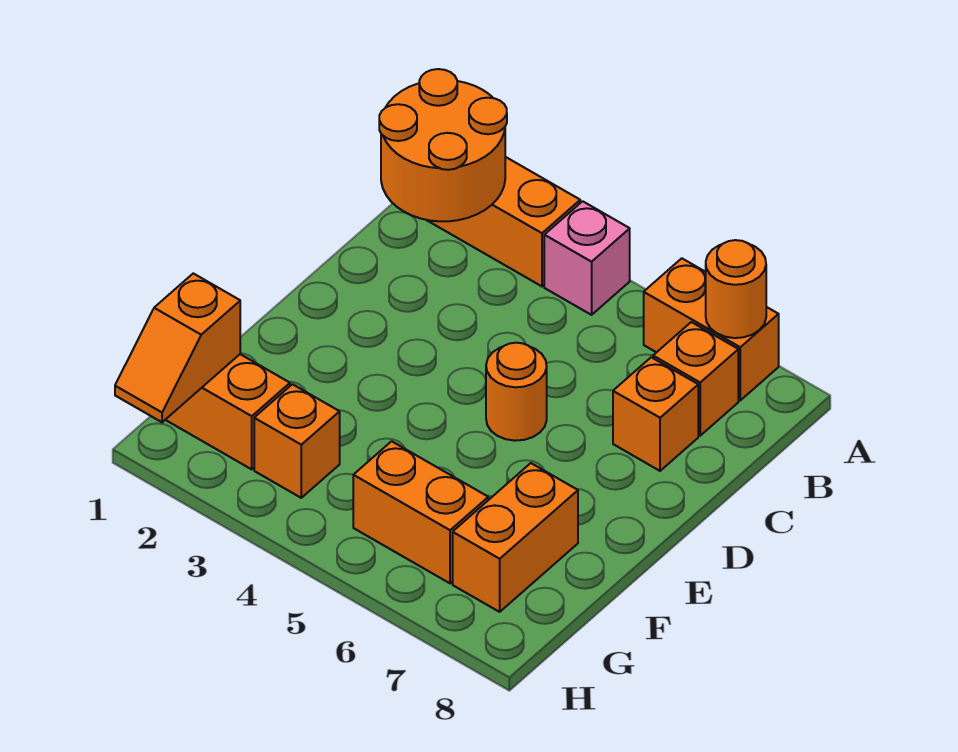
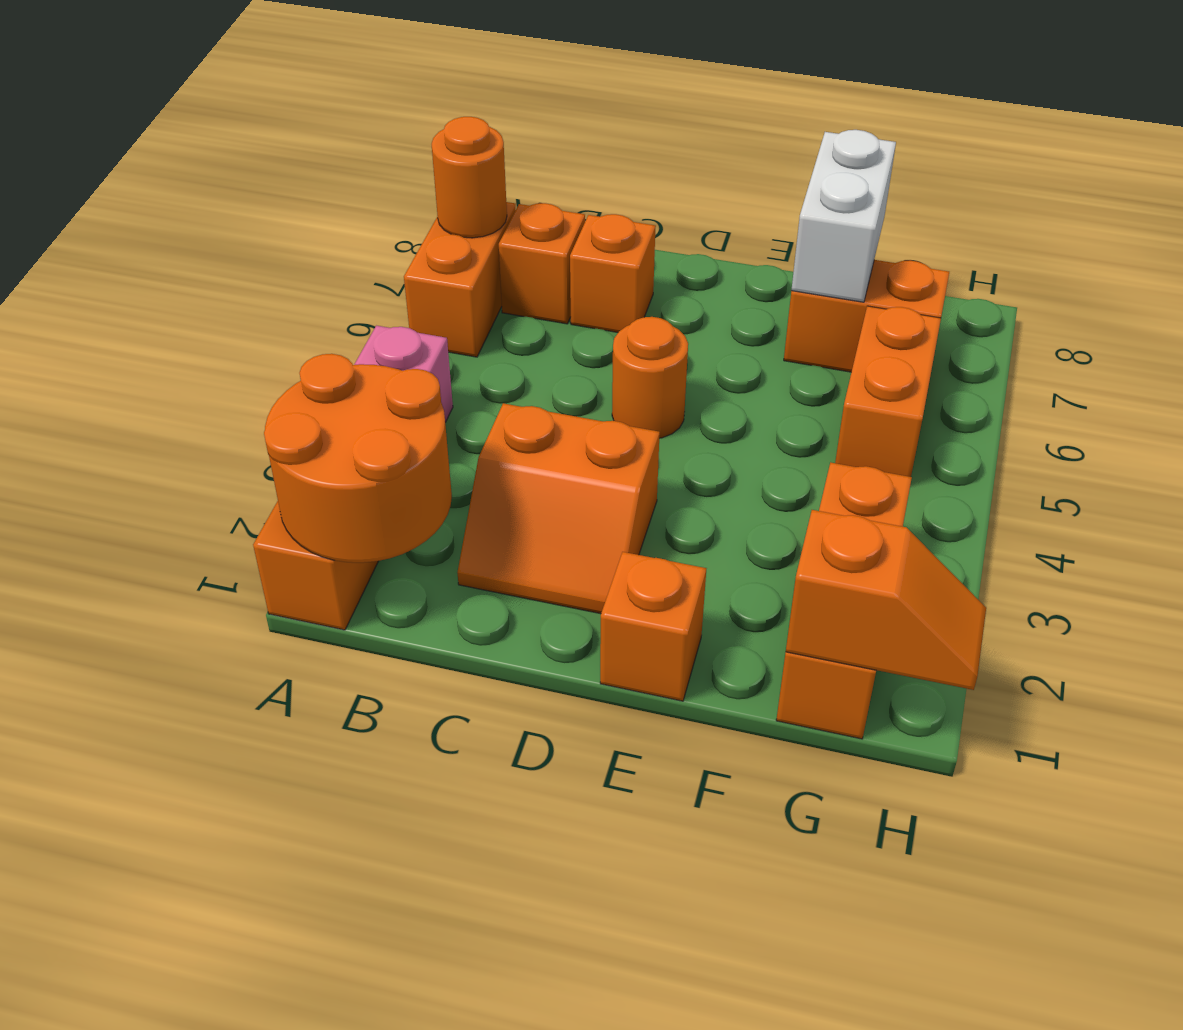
none -> orange 2x2 slope [457,403,660,614]
none -> orange 1x1 brick [600,552,706,701]
none -> white 1x2 brick [791,130,896,302]

